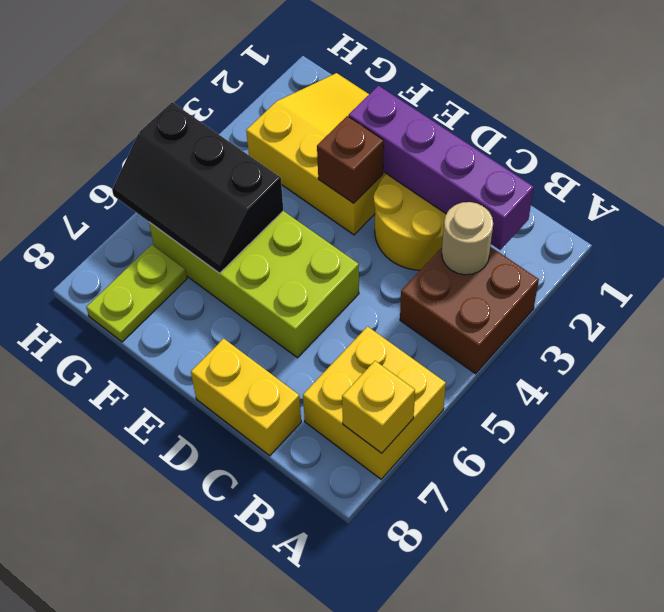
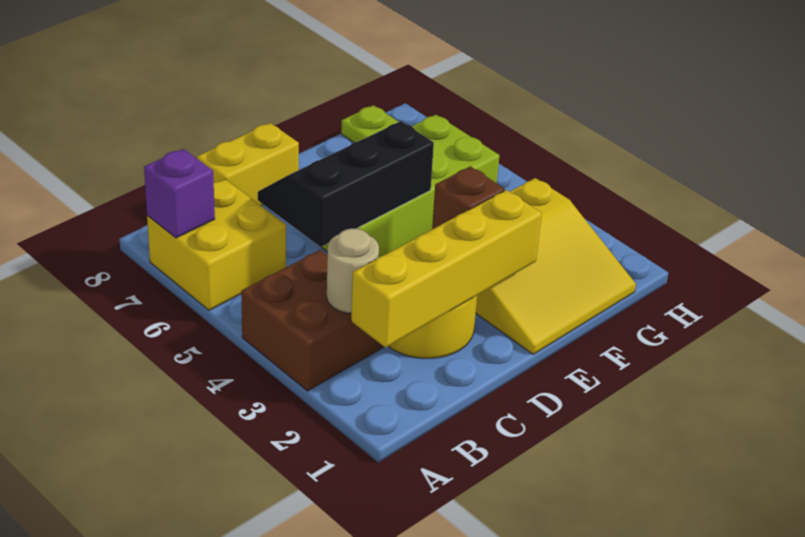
yellow 1x1 brick [342,361,415,453] -> purple 1x1 brick [144,149,215,238]
purple 1x4 brick [349,86,534,250] -> yellow 1x4 brick [351,190,542,348]
black 2x3 slope [112,102,283,273] -> black 2x3 slope moved to [258,121,434,247]

